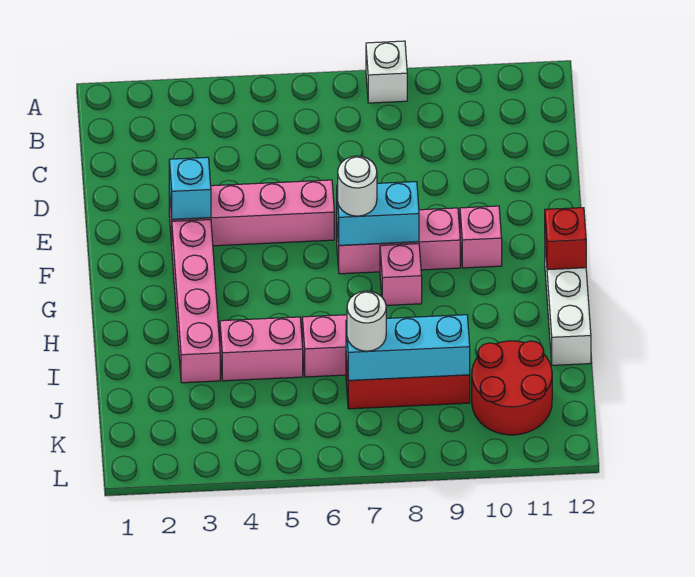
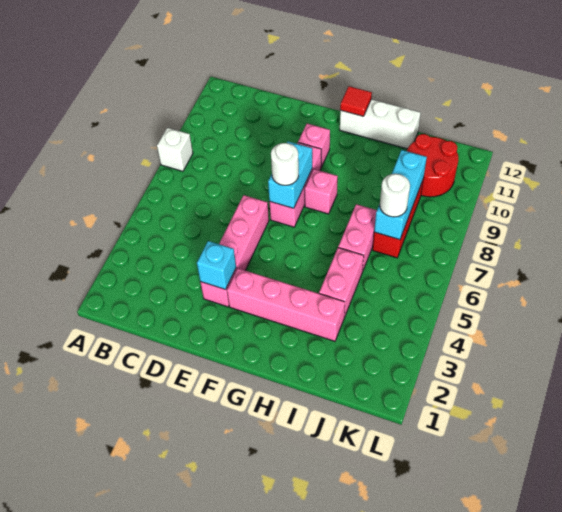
red 1x1 brick [545,208,586,270] -> red 1x1 tile [340,86,372,116]

